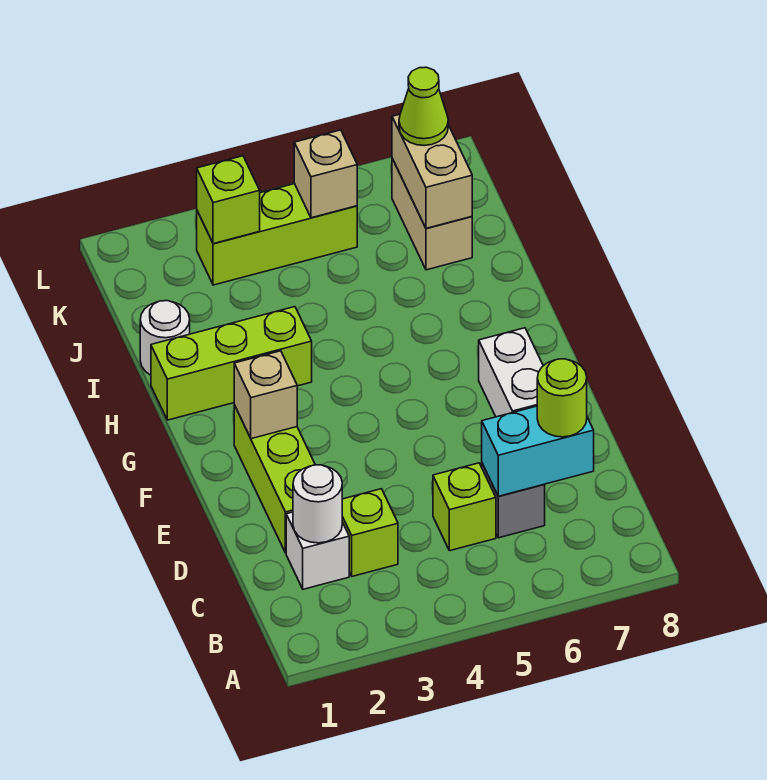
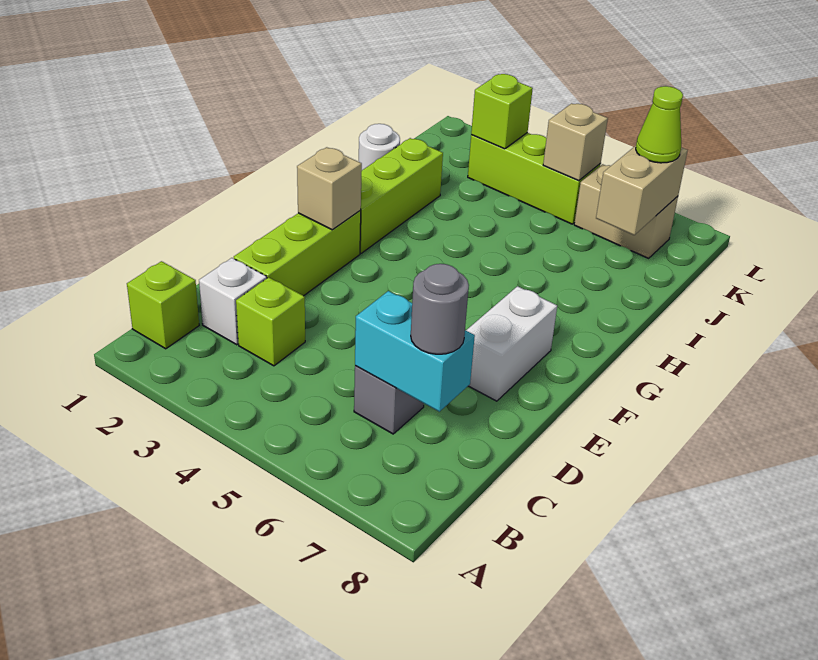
white 1x1 round brick [293,465,342,543] -> none
lime 1x1 brick [433,463,496,551] -> lime 1x1 brick moved to [127,261,199,349]
lime 1x1 round brick [537,359,587,437] -> grey 1x1 round brick [411,264,469,354]
lime 1x3 brick [151,307,312,420] -> lime 1x3 brick turned to [360,138,443,253]
tan 1x2 brick [392,159,472,270] -> tan 1x2 brick turned to [574,164,678,258]

